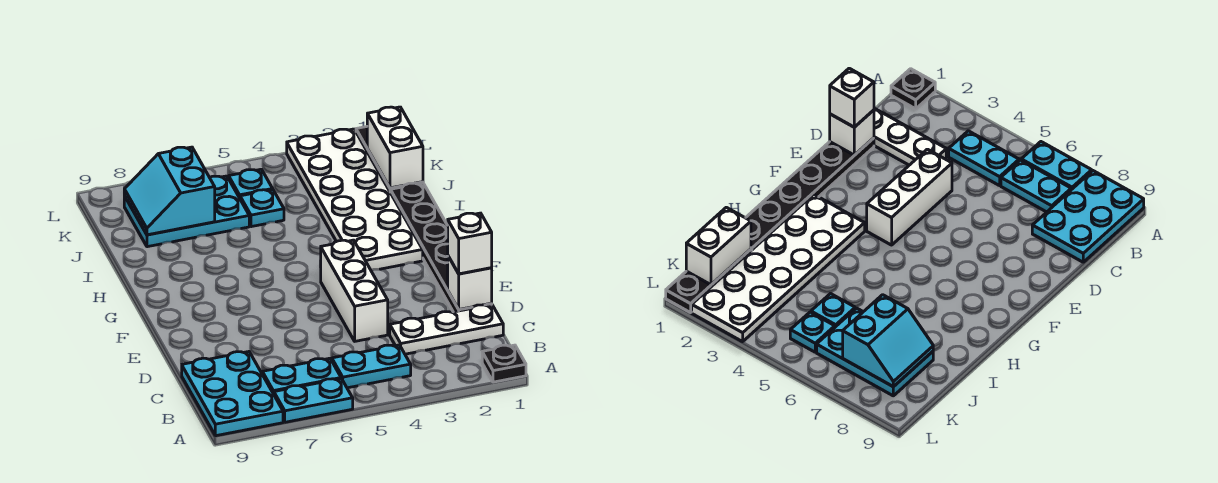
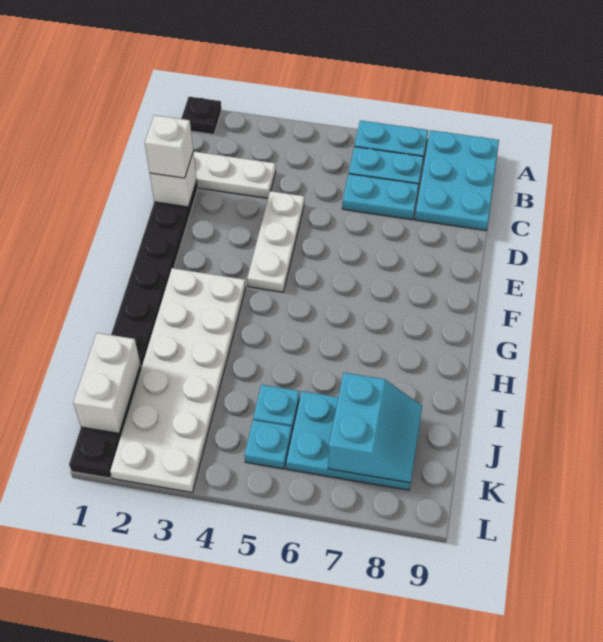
cyan 1x2 plate [332,345,411,388] -> cyan 1x2 plate moved to [342,174,419,220]
white 1x3 brick [320,240,388,341] -> white 1x3 plate [247,191,304,292]

